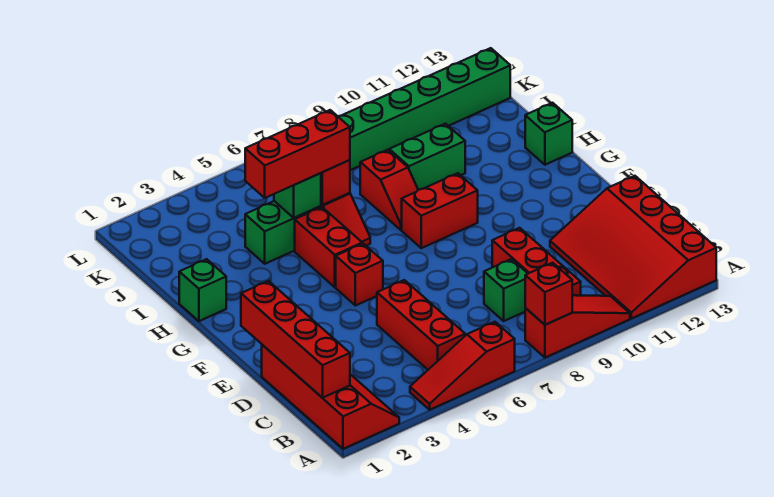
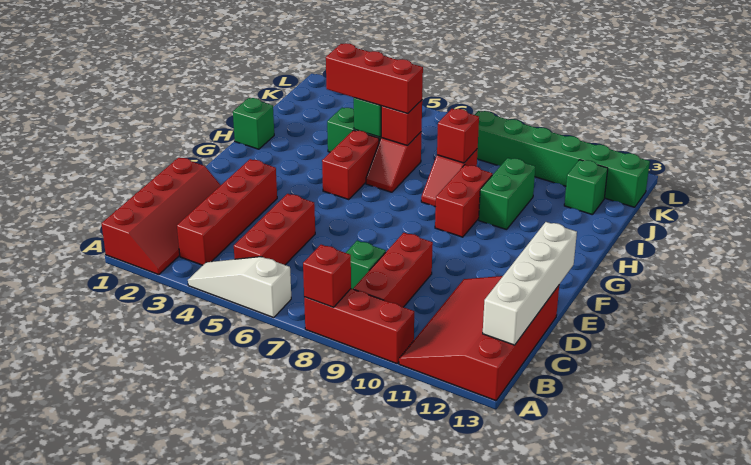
red 1x3 slope [410,322,515,410] -> white 1x3 slope [188,257,291,318]
red 1x3 slope [525,295,630,358] -> red 1x3 brick [304,289,414,364]
red 1x4 brick [241,281,350,398] -> red 1x4 brick moved to [177,159,277,265]
none -> white 1x4 brick [483,222,577,345]
red 1x1 brick [336,244,383,306] -> red 1x1 brick moved to [437,109,479,163]
red 1x2 brick [402,173,478,248] -> red 1x2 brick turned to [435,165,492,237]
green 1x1 brick [525,103,572,165] -> green 1x1 brick moved to [564,160,608,215]
green 1x2 brick [389,124,465,190] -> green 1x2 brick turned to [479,158,535,230]

